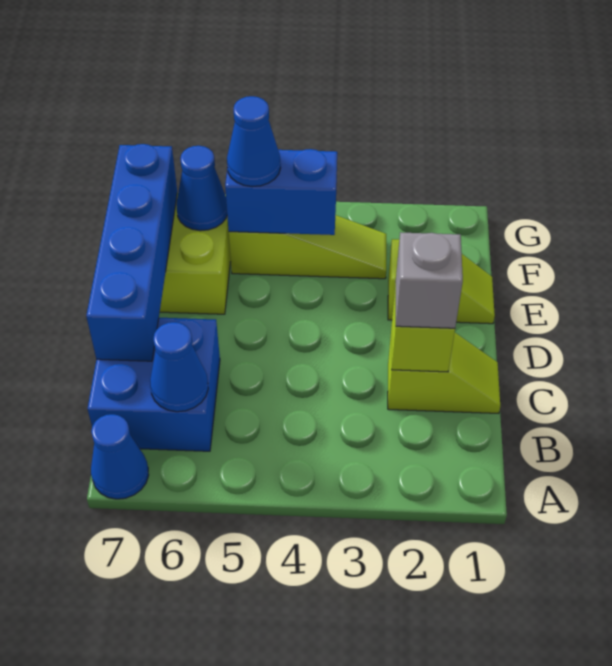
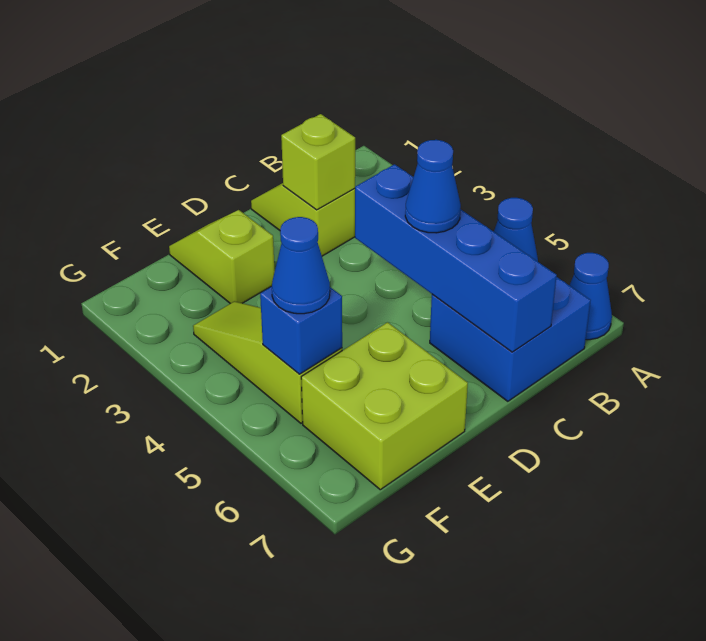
grey 1x1 brick [396,232,463,328] -> none
blue 1x4 brick [86,144,177,361] -> blue 1x4 brick turned to [355,164,557,352]
blue 1x2 brick [225,149,337,235] -> blue 1x1 brick [260,286,342,374]
blue 1x1 cone [176,146,227,231] -> blue 1x1 cone moved to [405,140,461,233]

